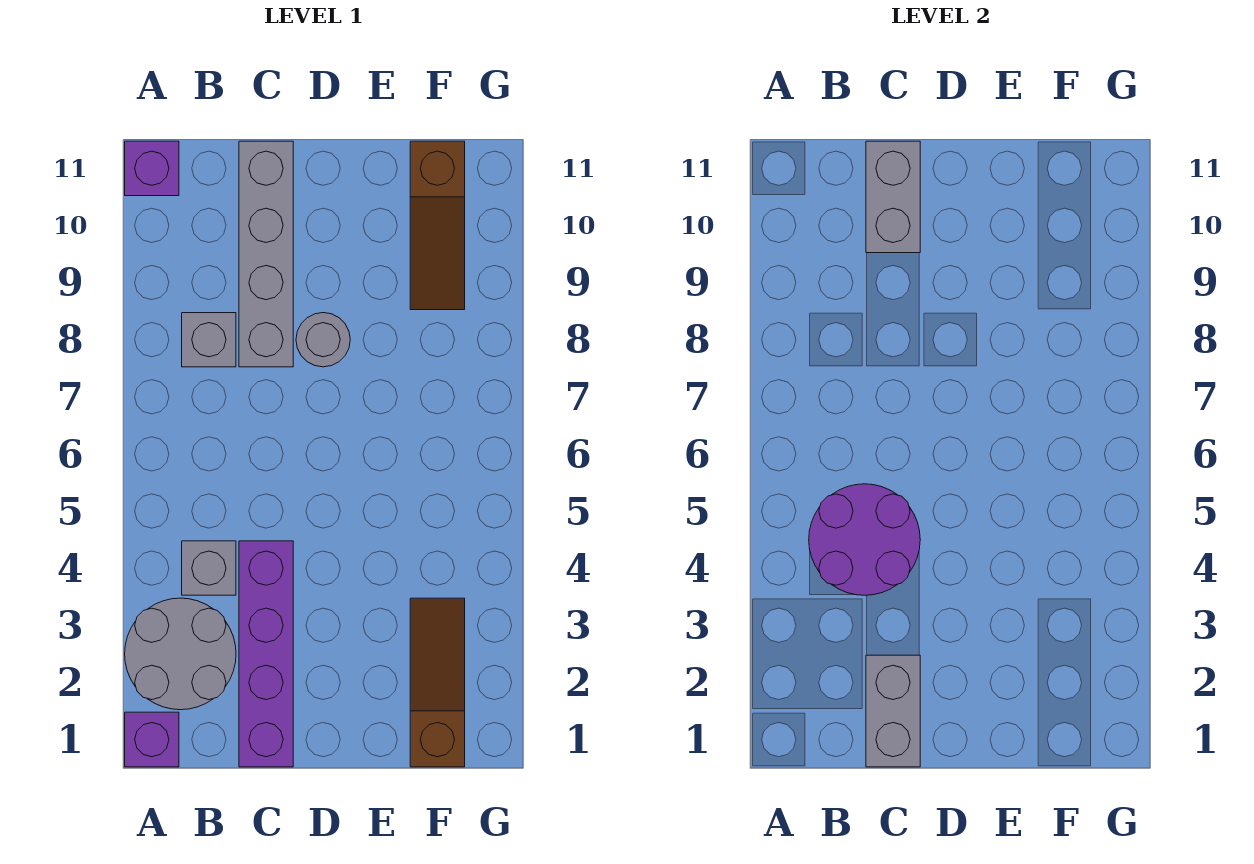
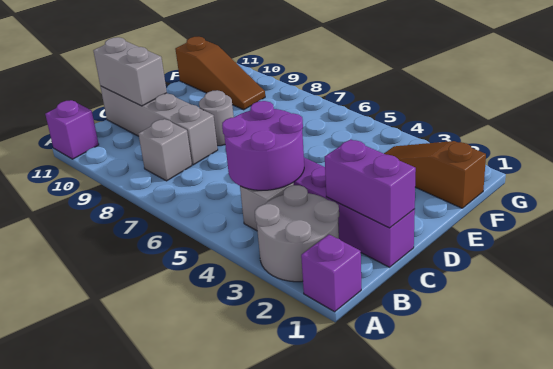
grey 1x2 brick [866,655,920,767] -> purple 1x2 brick [325,139,416,228]

